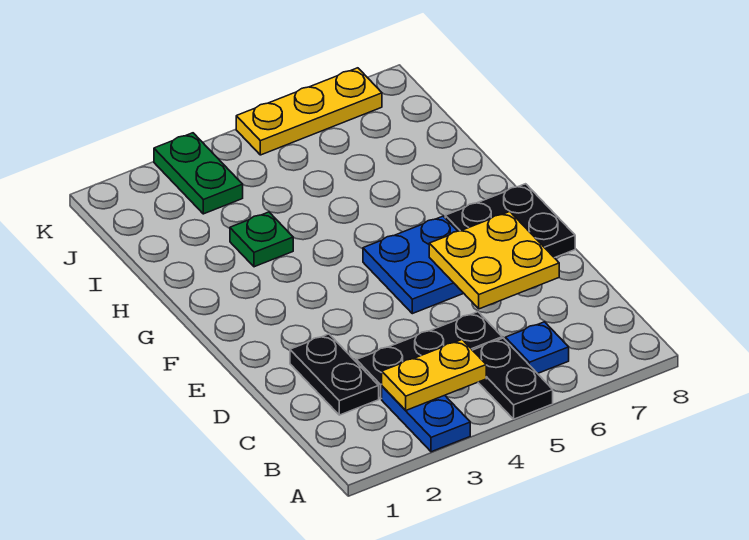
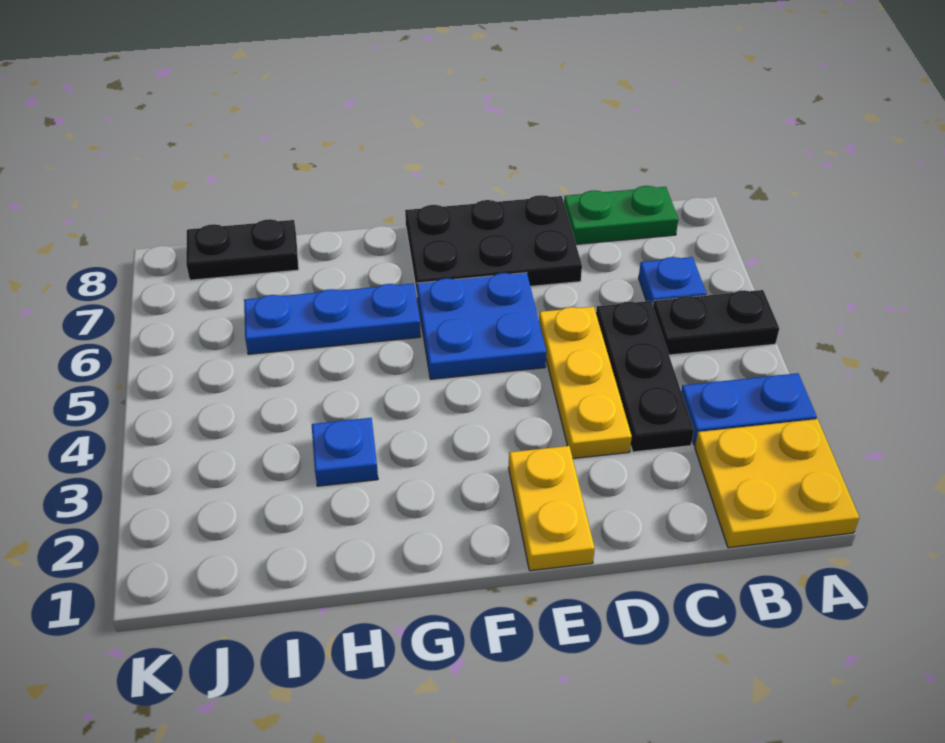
yellow 1x2 plate [382,340,486,410] -> yellow 1x2 plate moved to [509,446,595,571]
black 1x2 plate [290,334,379,415] -> black 1x2 plate moved to [186,219,299,280]
yellow 2x2 plate [429,212,559,309] -> yellow 2x2 plate moved to [695,419,859,548]
black 2x2 plate [445,184,575,258] -> black 2x3 plate [405,195,582,293]
none -> blue 1x3 plate [244,283,421,354]
green 1x1 plate [230,212,293,267] -> blue 1x1 plate [312,418,378,486]
green 1x2 plate [154,133,243,214] -> green 1x2 plate moved to [564,186,678,244]
yellow 1x3 plate [236,68,382,155] -> yellow 1x3 plate moved to [539,306,632,459]

